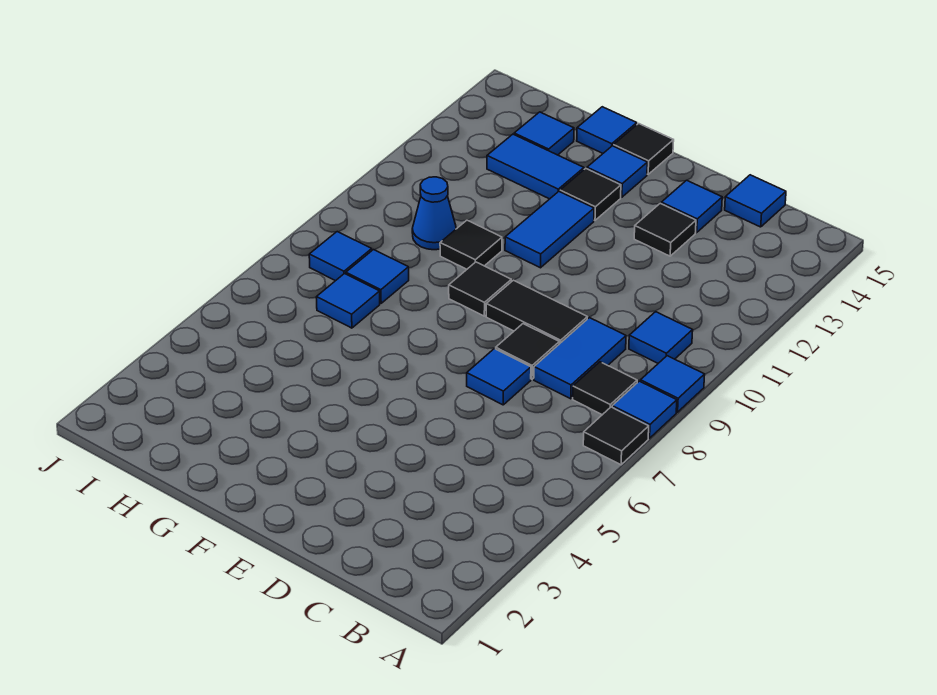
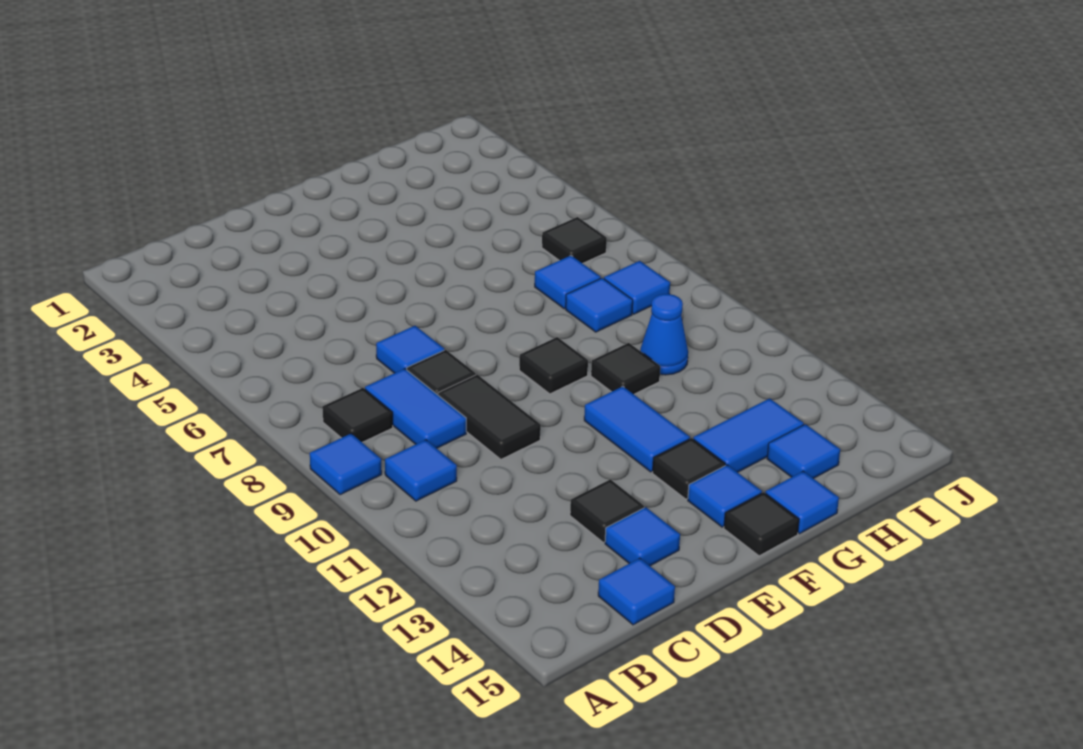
black 1x1 tile [583,407,649,465] -> black 1x1 tile moved to [542,217,607,264]
blue 1x1 tile [612,381,677,438] -> none
black 1x2 tile [486,280,587,344] -> black 1x2 tile turned to [438,375,541,459]

